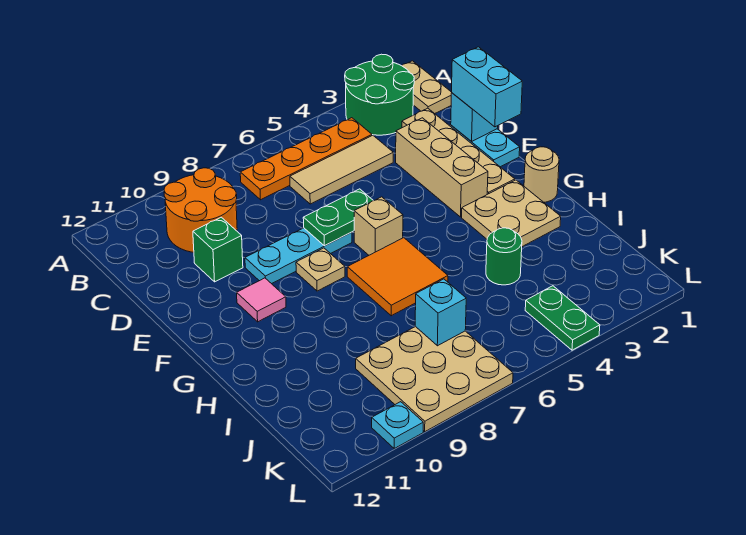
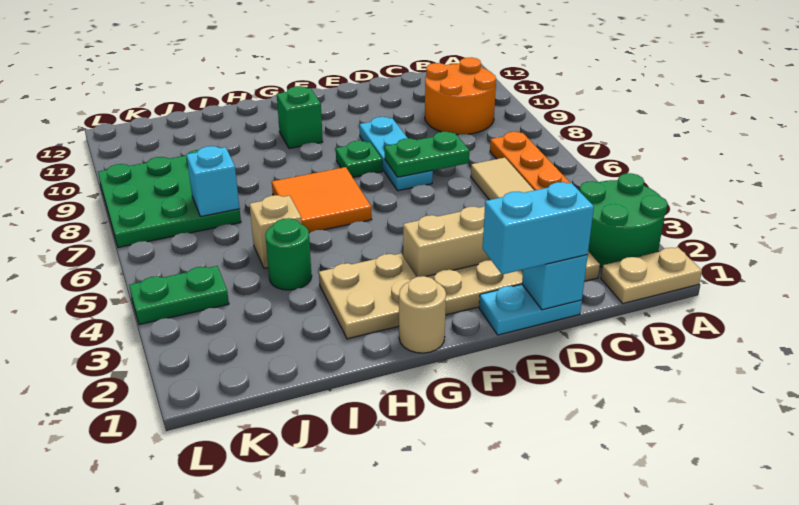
green 1x1 brick [193,217,243,282] -> green 1x1 brick moved to [277,86,323,149]
green 1x2 plate [303,189,373,246] -> green 1x2 plate turned to [384,132,469,177]
tan 1x1 brick [354,197,403,255] -> tan 1x1 brick moved to [250,195,302,268]
tan 1x1 plate [296,248,345,291] -> green 1x1 plate [336,141,382,177]
pink 1x1 tile [237,278,286,322] -> none
tan 3x3 plate [356,327,513,432] -> green 3x3 plate [98,150,241,248]
cyan 1x1 plate [372,402,423,448] -> none

